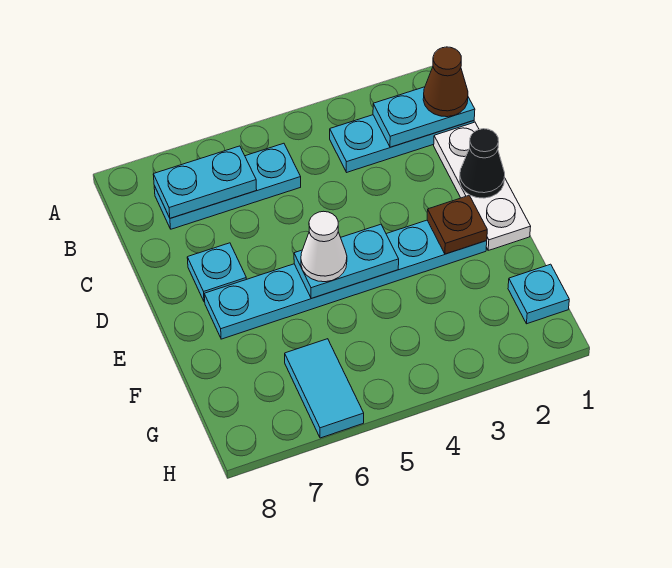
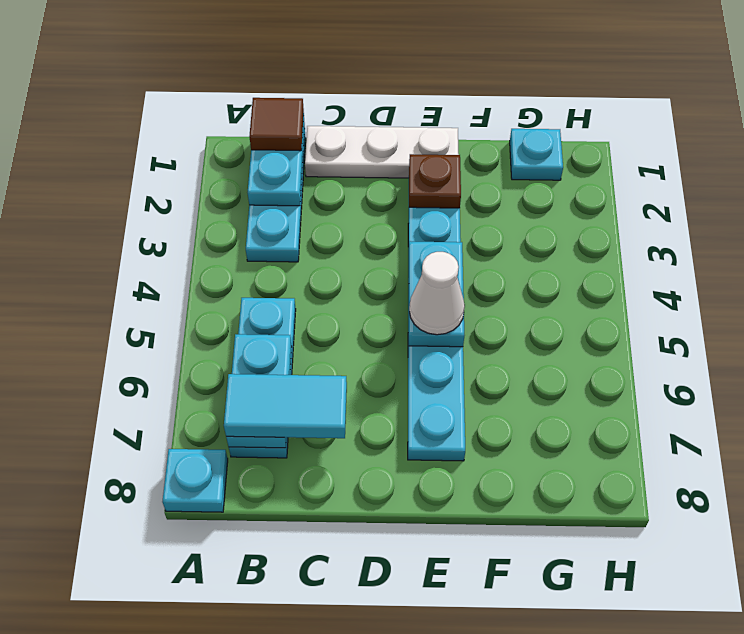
brown 1x1 cone [423,47,468,117] -> brown 1x1 tile [249,98,304,151]
black 1x1 cone [460,129,505,198] -> none
cyan 1x1 plate [187,243,246,302] -> cyan 1x1 plate moved to [162,449,228,512]
cyan 1x2 tile [285,339,364,438] -> cyan 1x2 tile moved to [224,374,347,438]

